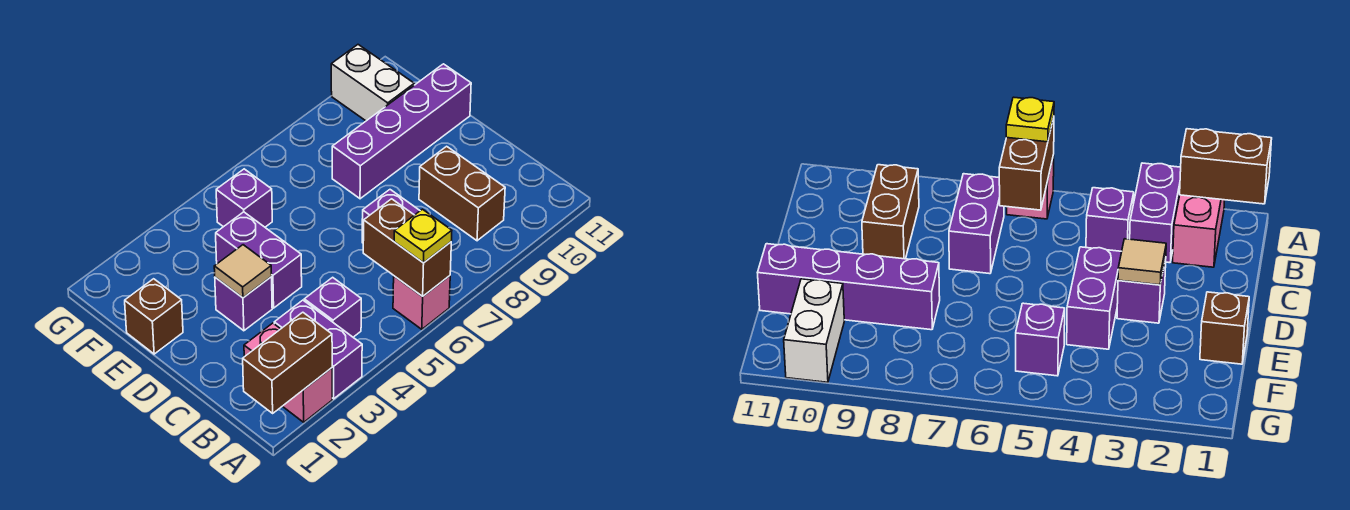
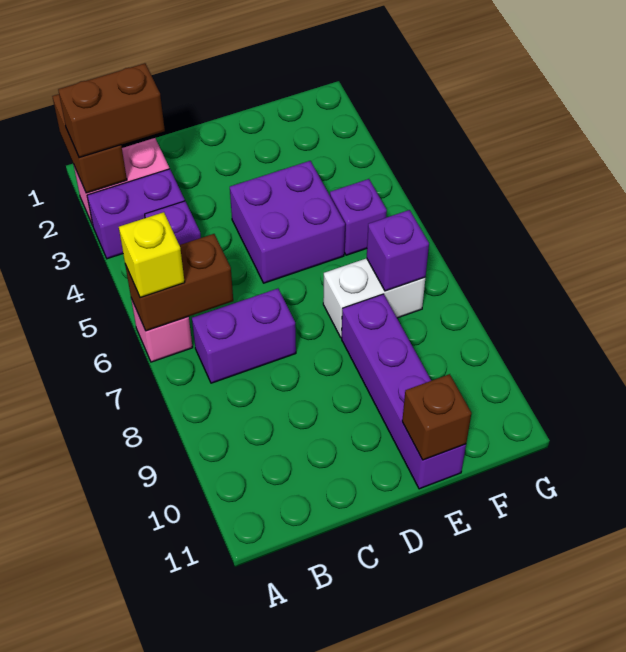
yellow 1x1 plate [394,209,452,263] -> yellow 1x1 brick [119,212,185,298]
brown 1x2 brick [419,146,505,241] -> brown 1x2 brick moved to [58,63,165,158]
purple 1x1 brick [215,277,272,331] -> purple 1x1 brick moved to [367,210,429,291]
tan 1x1 tile [214,245,272,298] -> none
purple 1x2 brick [216,212,302,308] -> purple 2x2 brick [230,161,345,283]
brown 1x1 brick [125,279,183,354] -> brown 1x1 brick moved to [402,374,471,460]
white 1x2 brick [331,45,414,121] -> white 1x2 brick moved to [323,258,425,338]

